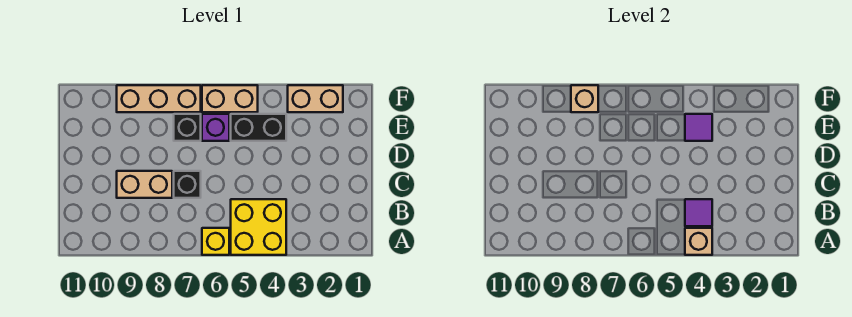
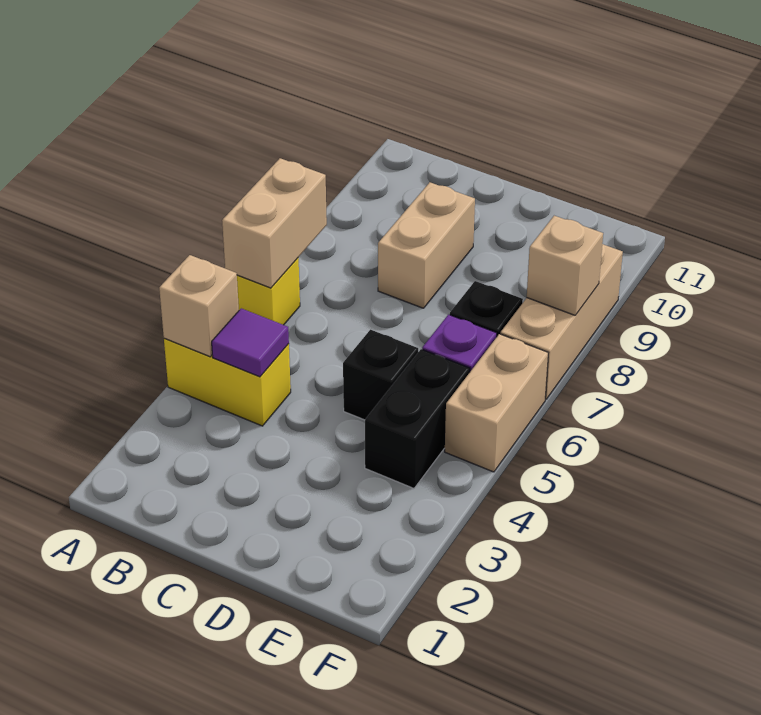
yellow 2x2 brick [231,199,286,255] -> yellow 1x2 brick [164,338,291,426]
black 1x1 brick [174,171,201,198] -> black 1x1 brick moved to [343,330,418,420]
purple 1x1 tile [685,114,712,141] -> none
tan 1x2 brick [288,85,343,112] -> tan 1x2 brick moved to [222,158,327,288]

